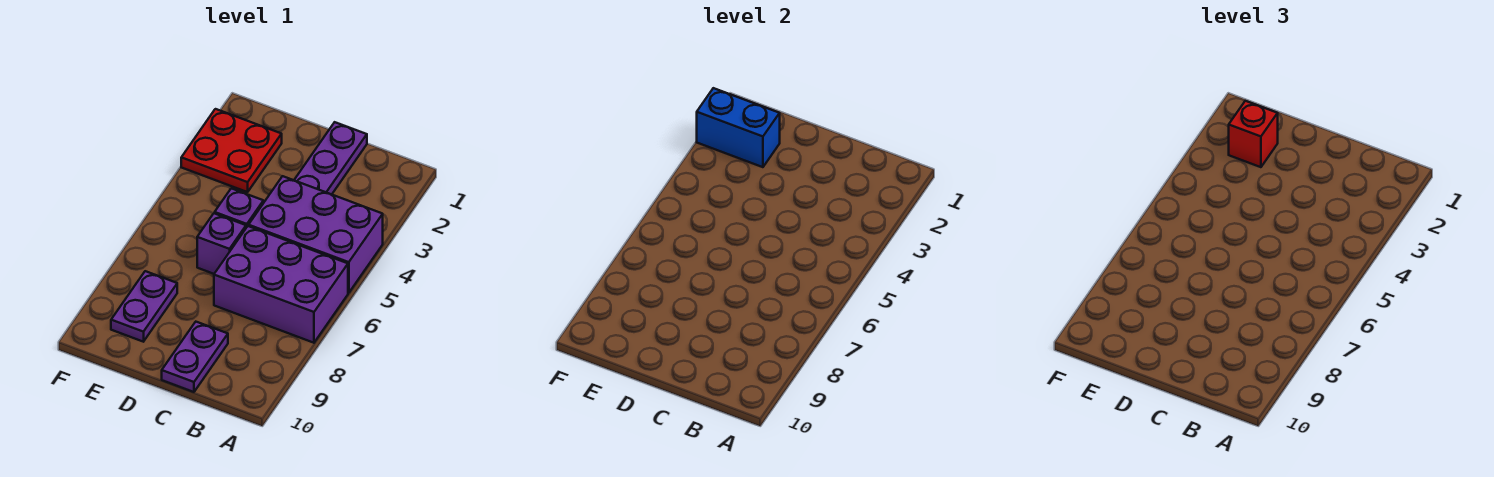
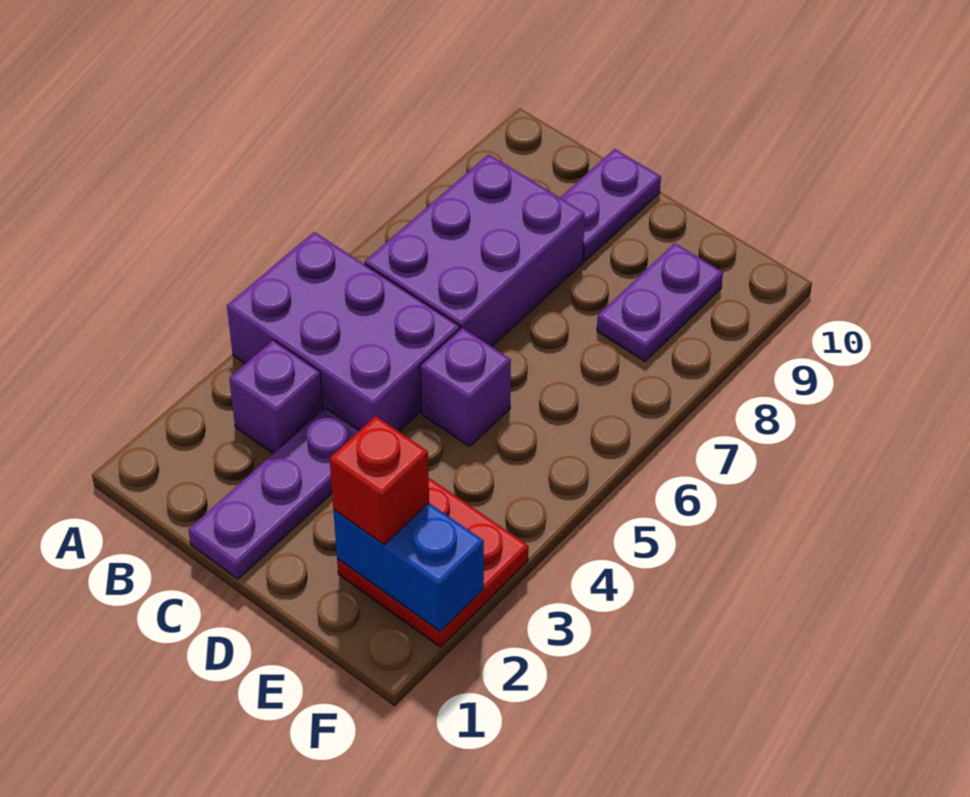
purple 2x3 brick [214,226,348,343] -> purple 2x3 brick turned to [365,154,585,347]
purple 1x1 brick [197,213,246,274] -> purple 1x1 brick moved to [229,340,323,453]

